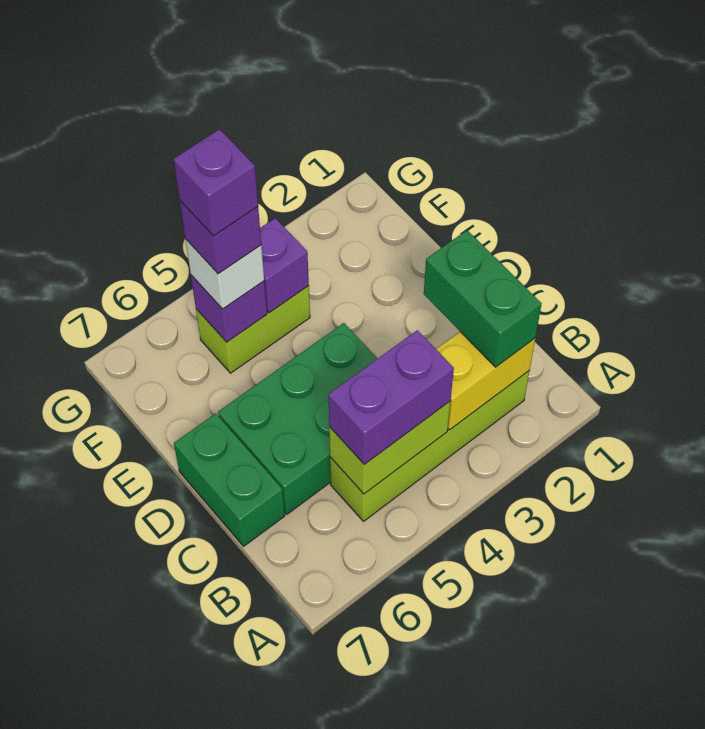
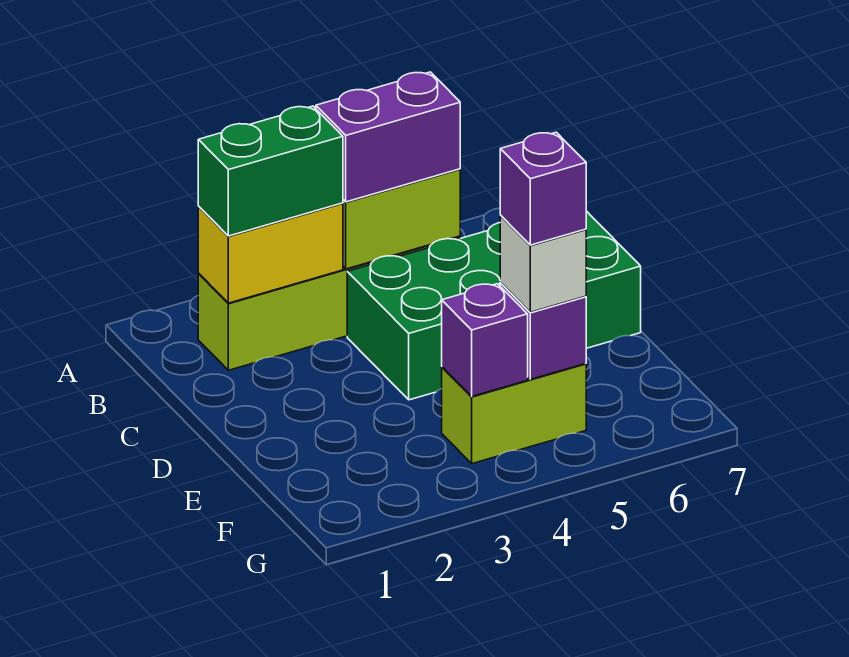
green 1x2 brick [424,230,542,367] -> green 1x2 brick turned to [198,106,343,236]
purple 1x1 brick [173,129,258,236] -> none

